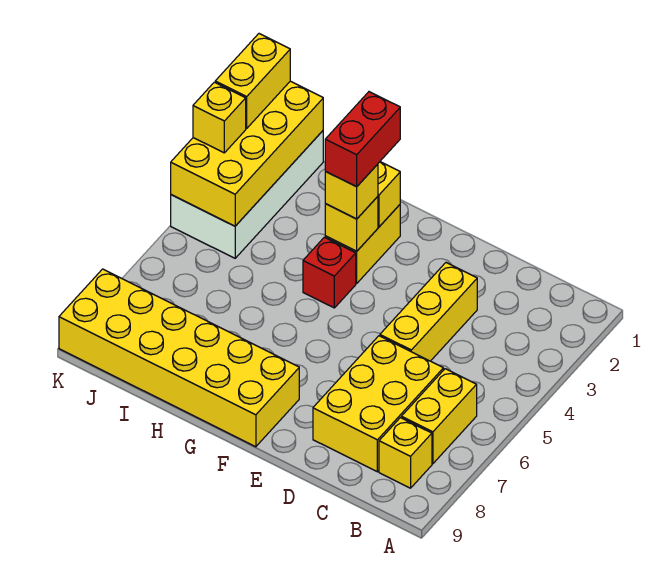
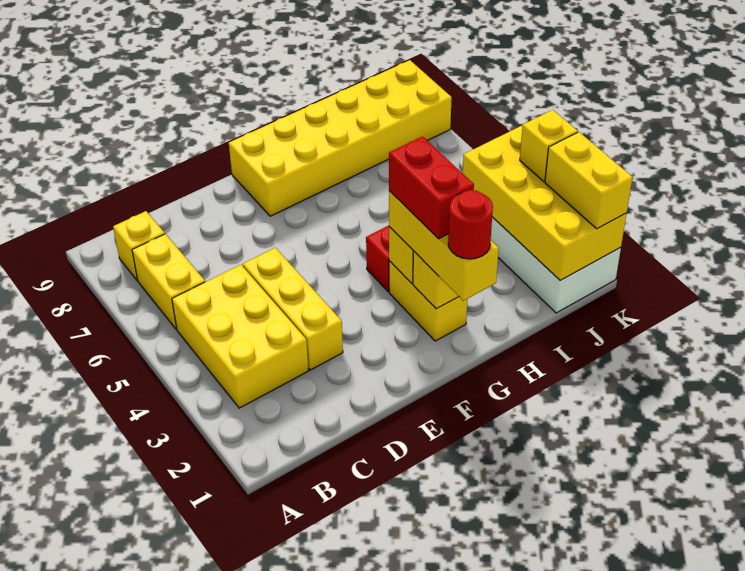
yellow 2x3 brick [313,336,443,472] -> yellow 2x3 brick moved to [172,265,309,408]
none -> red 1x1 round brick [448,190,493,259]
yellow 1x1 brick [325,164,378,219] -> yellow 1x3 brick [389,191,499,301]

